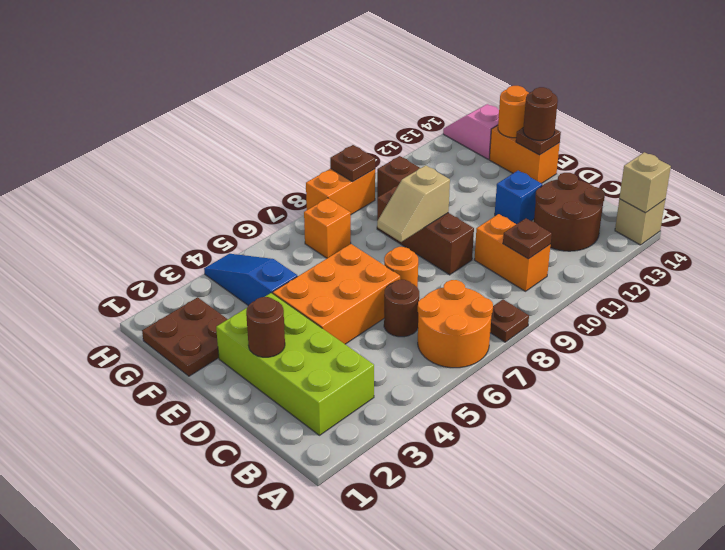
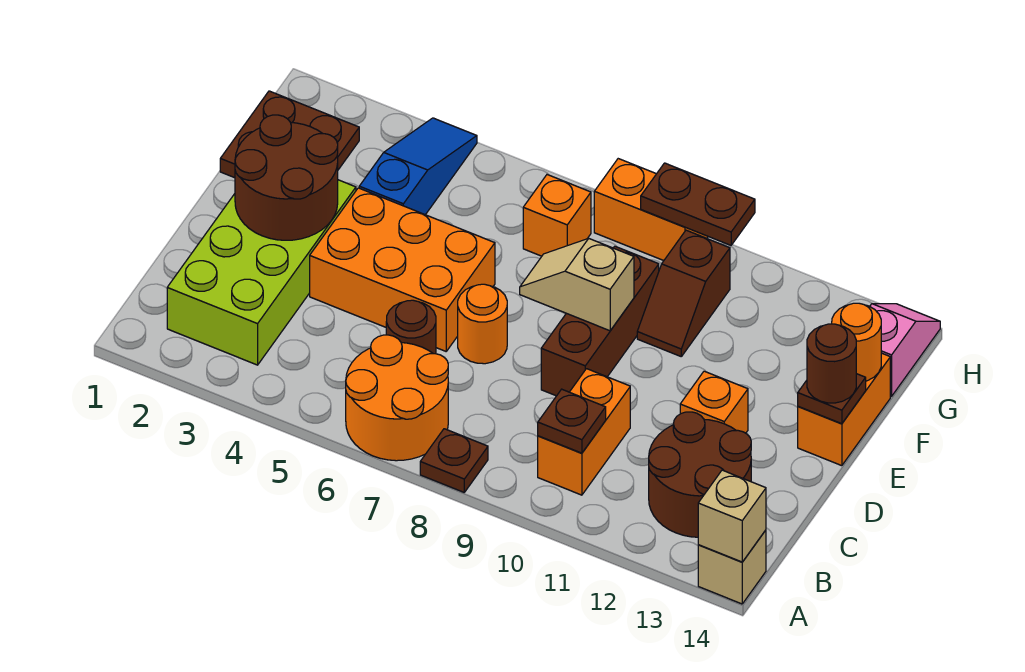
brown 1x1 round brick [246,297,285,357] -> brown 2x2 round brick [235,115,338,240]
blue 1x1 brick [495,171,542,224] -> orange 1x1 brick [680,371,748,433]
brown 1x1 plate [330,145,375,182] -> brown 1x2 plate [641,163,755,245]

